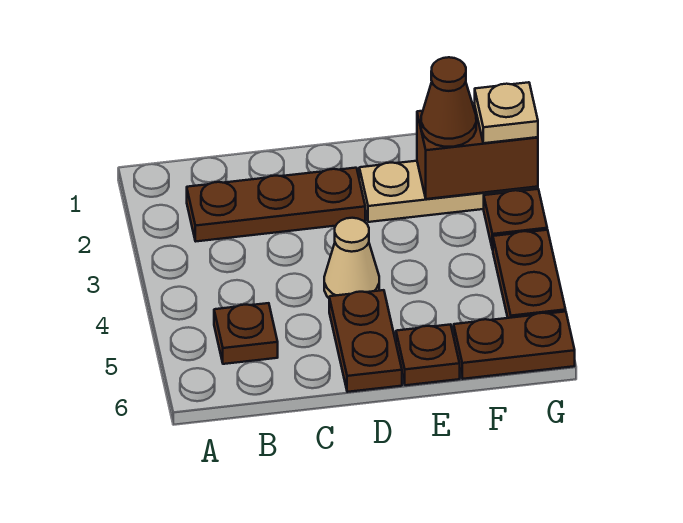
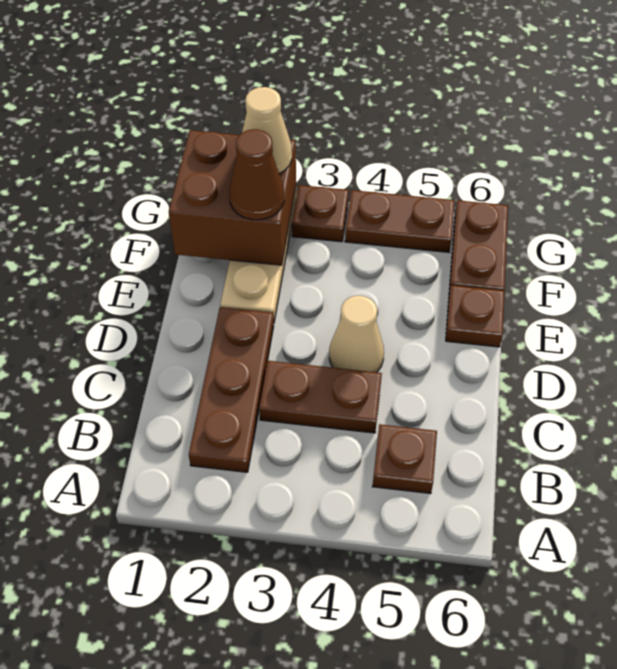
brown 1x2 plate [329,290,402,392] -> brown 1x2 plate moved to [259,361,382,433]
brown 1x2 brick [417,105,538,199] -> brown 2x2 brick [169,130,296,265]
tan 1x1 plate [475,82,538,143] -> tan 1x1 cone [242,87,292,173]

